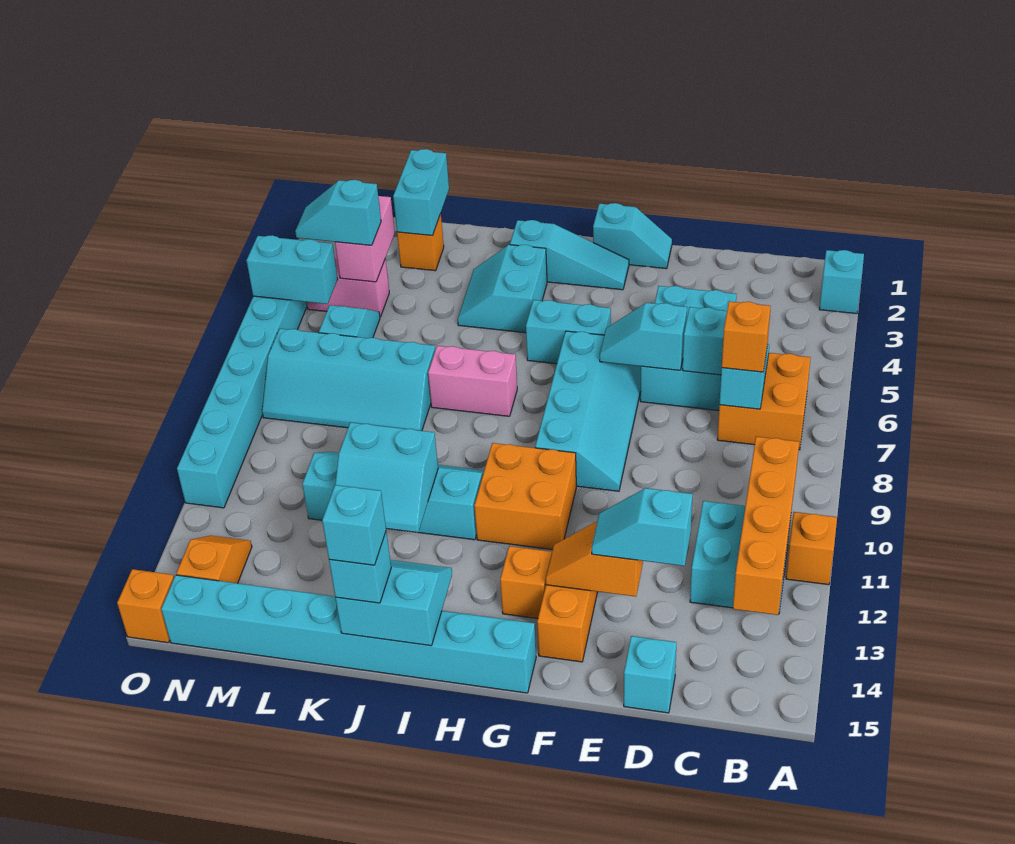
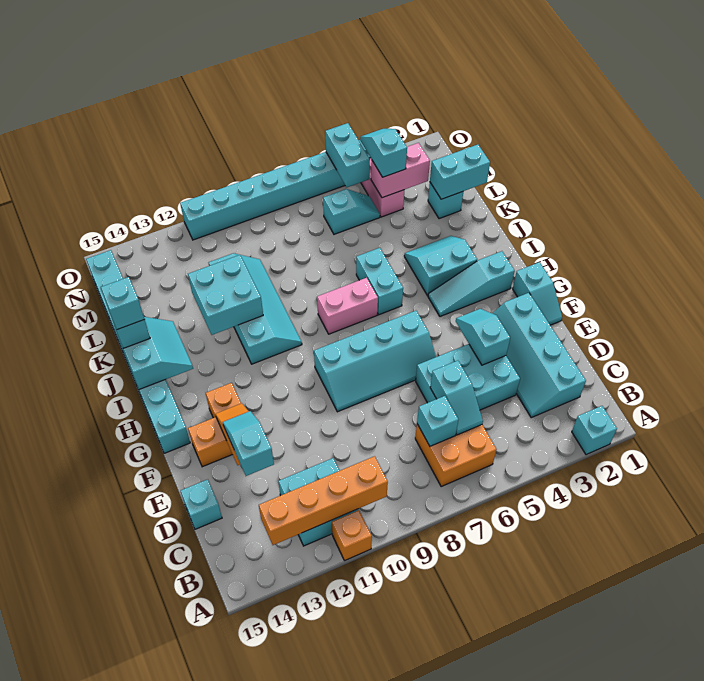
orange 1x1 brick [722,301,771,372] -> none
cyan 1x2 slope [600,303,687,370] -> cyan 1x2 slope moved to [456,309,510,365]
cyan 1x3 slope [510,220,629,290] -> cyan 1x3 slope turned to [428,251,515,316]
cyan 1x2 brick [526,300,611,364] -> cyan 1x2 brick moved to [356,248,403,315]
orange 2x2 brick [474,443,576,550] -> none
pink 1x2 brick [428,346,517,416] -> pink 1x2 brick turned to [317,278,378,334]
cyan 2x2 slope [335,422,438,532] -> cyan 2x2 brick [188,255,263,335]
cyan 2x4 slope [262,329,435,431] -> cyan 2x4 slope moved to [492,293,586,418]
orange 1x1 brick [397,214,444,271] -> cyan 1x1 brick [428,183,463,219]
orange 1x2 slope [176,536,252,583] -> none
orange 1x1 brick [117,569,174,643] -> none

